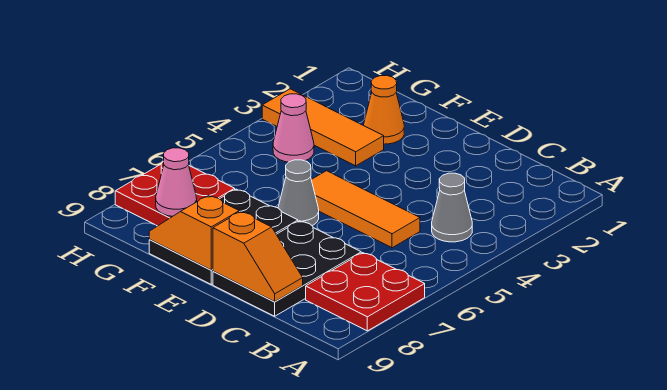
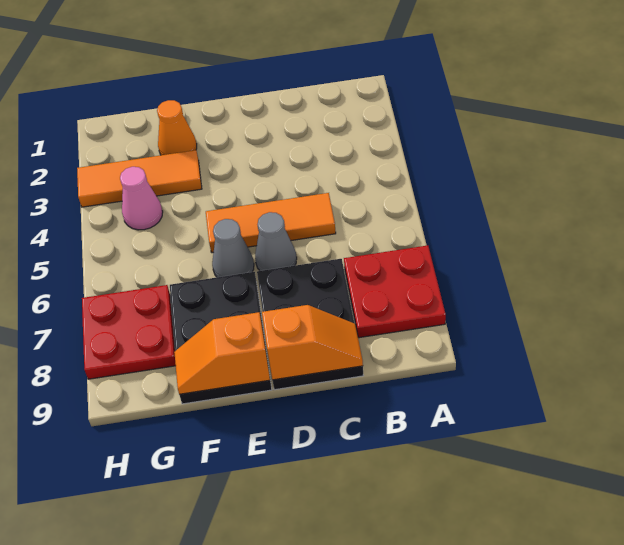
grey 1x1 cone [432,173,472,242] -> grey 1x1 cone moved to [255,212,297,271]
pink 1x1 cone [156,148,197,216] -> none

